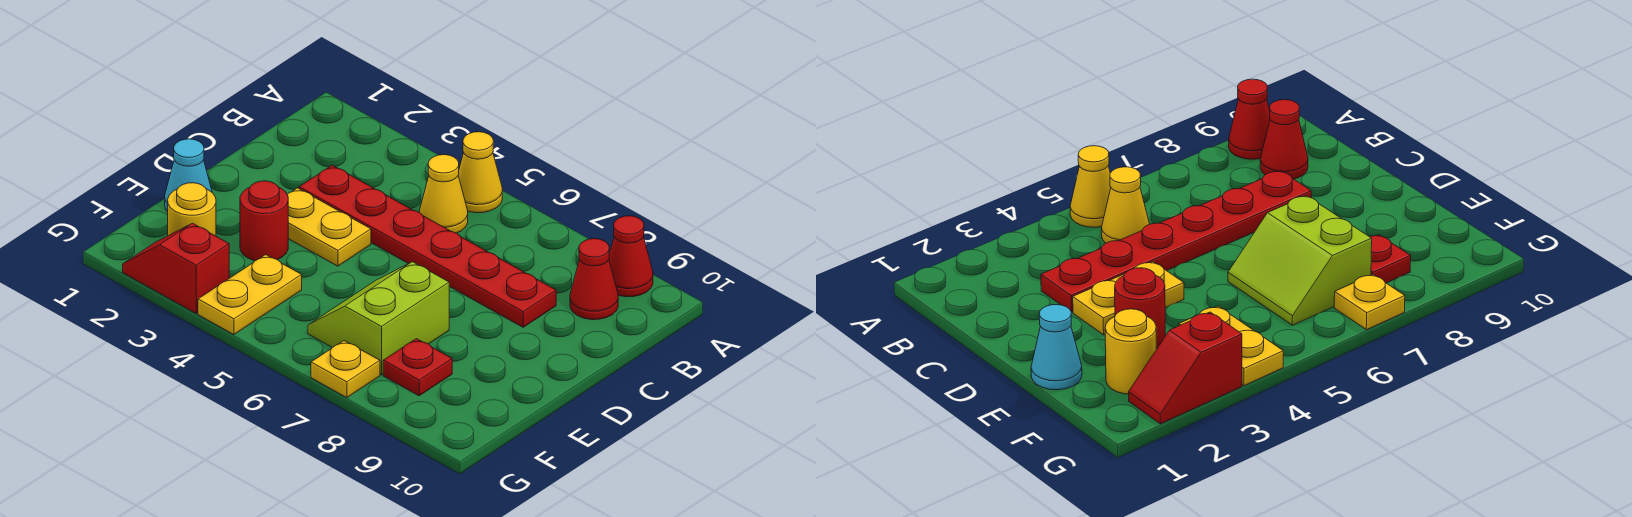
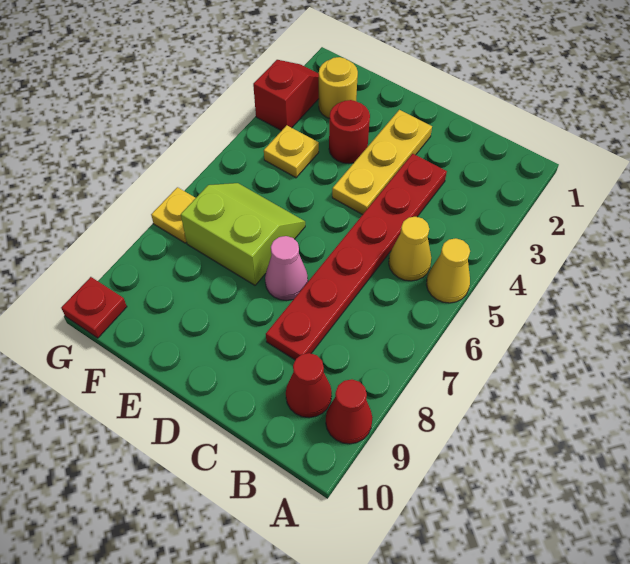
yellow 1x2 plate [287,188,371,266] -> yellow 1x3 plate [332,110,432,215]
none -> pink 1x1 cone [265,236,308,300]
cyan 1x1 cone [165,139,212,212] -> none
yellow 1x2 plate [198,255,302,335] -> yellow 1x1 plate [264,125,319,178]
red 1x1 plate [383,339,452,396] -> red 1x1 plate moved to [61,277,127,338]

